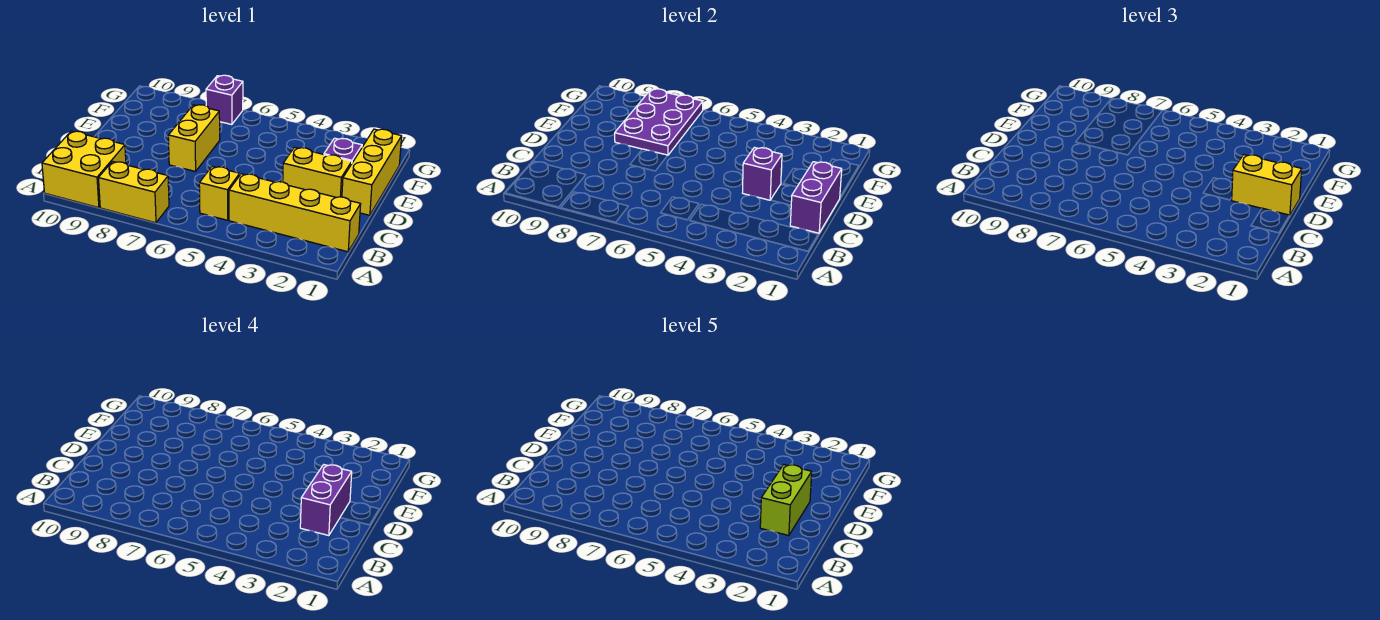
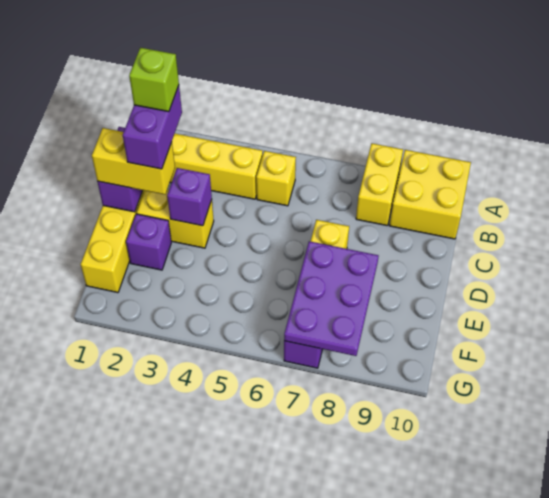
yellow 1x2 brick [98,161,169,223] -> yellow 1x2 brick turned to [356,143,403,226]
lime 1x2 brick [760,465,812,536] -> lime 1x1 brick [129,48,179,112]

